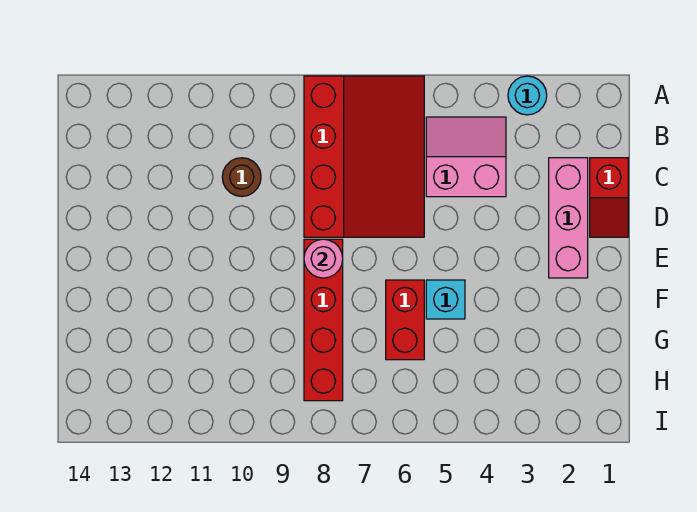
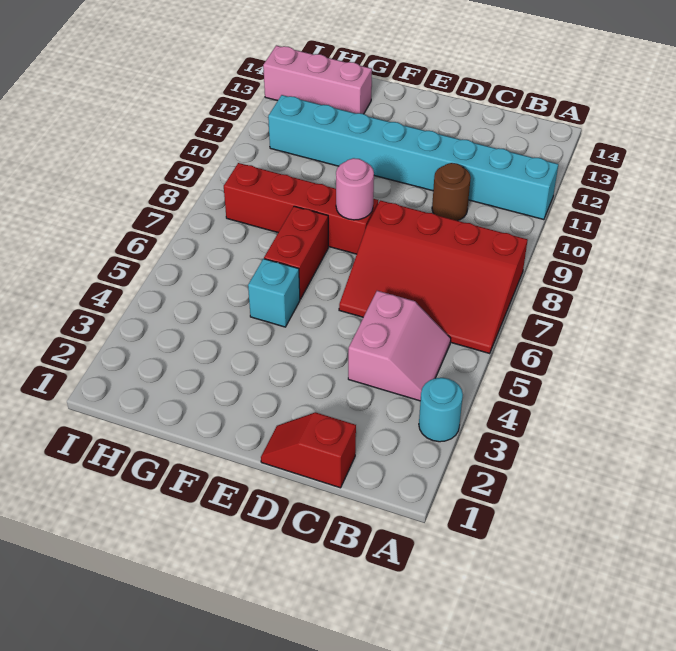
none -> cyan 1x8 brick [268,95,558,220]
pink 1x3 brick [549,158,588,278] -> pink 1x3 brick moved to [263,46,372,114]
red 1x2 brick [386,280,424,360] -> red 1x2 brick turned to [264,206,328,299]

